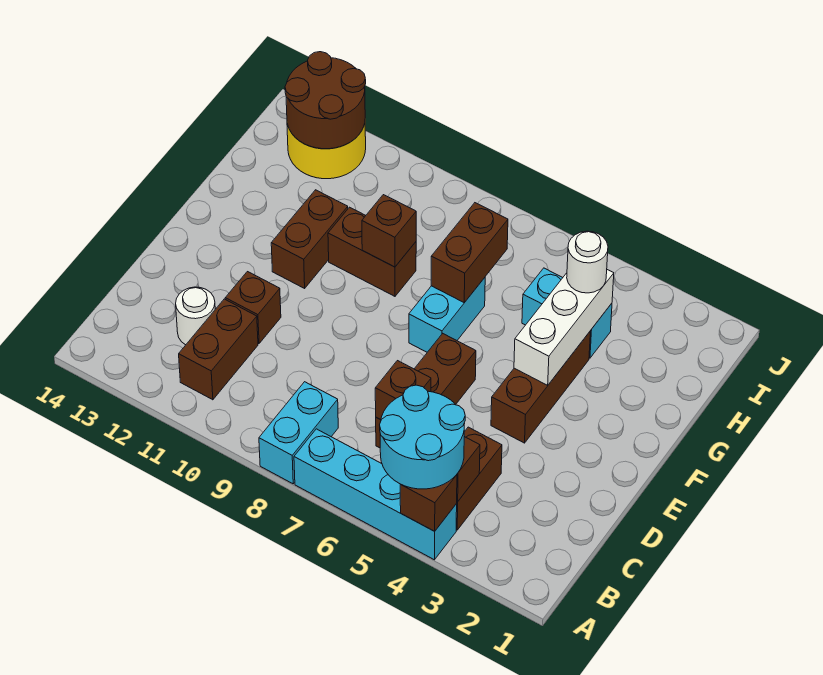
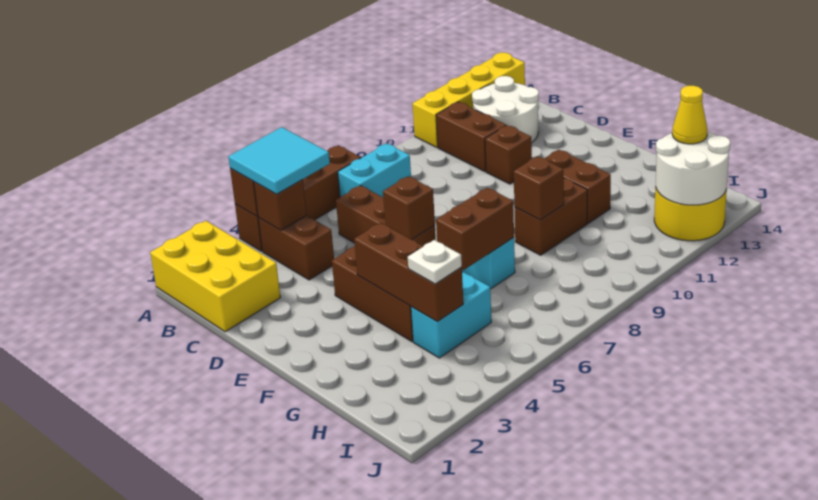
none -> yellow 2x3 brick [150,221,280,332]
cyan 1x4 brick [294,429,457,560] -> brown 1x4 brick [235,145,361,251]
cyan 2x2 round brick [380,385,465,489] -> cyan 2x2 tile [228,127,330,194]
cyan 1x2 brick [259,382,338,484] -> cyan 1x2 brick turned to [338,143,411,197]
none -> yellow 1x4 brick [412,52,525,147]
brown 1x1 brick [375,361,431,420] -> brown 1x1 brick moved to [383,176,435,240]
white 1x1 round brick [176,287,215,345] -> white 2x2 round brick [472,76,539,143]
white 1x3 brick [514,270,614,385] -> brown 1x3 brick [354,223,463,321]
brown 1x2 brick [431,203,508,303] -> brown 1x2 brick turned to [436,188,514,270]
white 1x1 round brick [567,231,608,293] -> white 1x1 plate [408,240,462,284]
brown 2x2 round brick [285,52,366,149] -> white 2x2 round brick [656,132,730,205]
none -> yellow 1x1 cone [672,86,707,144]

